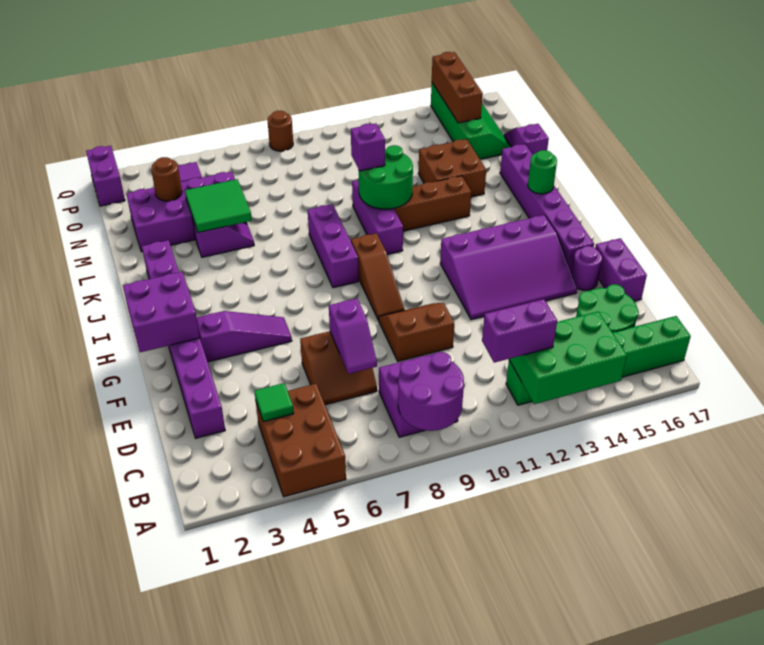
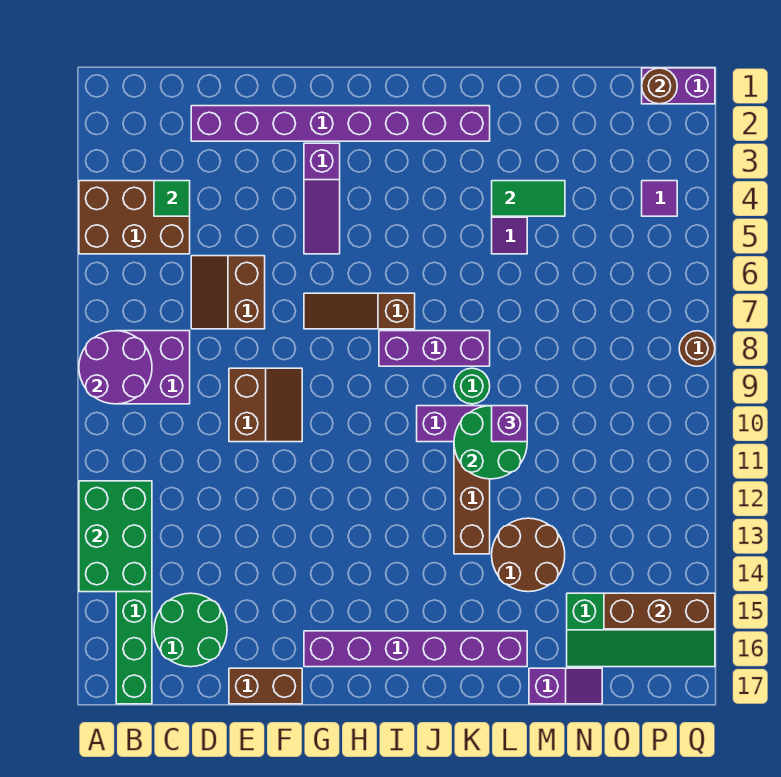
purple 1x2 brick [482,299,557,363] -> none
purple 1x2 slope [329,298,377,374] -> none
purple 1x2 brick [595,238,647,301] -> brown 1x2 brick [229,668,302,704]
purple 3x4 slope [440,215,577,320] -> none
purple 1x1 round brick [571,246,602,290] -> none
purple 2x2 brick [123,272,200,352] -> none
brown 1x3 slope [351,233,405,320] -> brown 1x3 slope moved to [304,293,415,329]
green 1x1 round brick [528,150,557,194] -> green 1x1 round brick moved to [454,368,490,404]
green 2x2 tile [185,179,252,233] -> green 1x2 tile [492,181,565,216]
brown 2x2 brick [418,139,486,197] -> brown 2x2 round brick [492,518,565,592]
purple 2x4 brick [127,171,247,252] -> none
brown 1x1 round brick [151,157,182,201] -> brown 1x1 round brick moved to [642,68,677,104]

